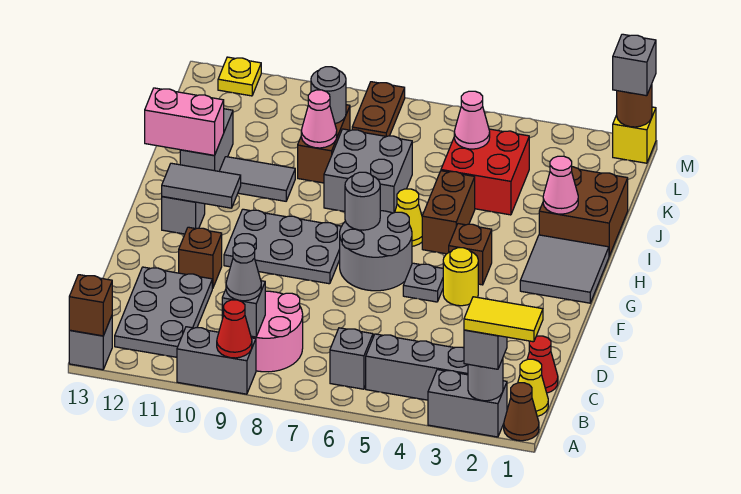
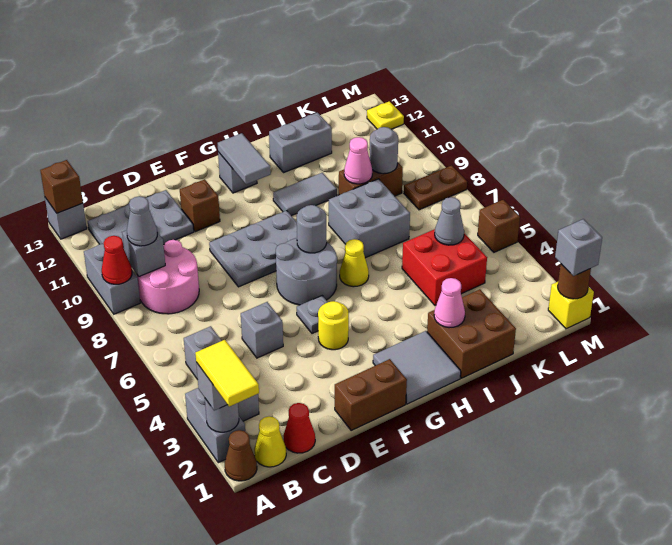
grey 1x1 brick [330,328,373,389] -> grey 1x1 brick moved to [241,302,283,358]
grey 2x3 plate [224,209,342,284] -> grey 2x3 plate turned to [209,211,297,287]
brown 1x1 brick [449,224,492,285] -> brown 1x1 brick moved to [478,200,520,252]
brown 1x2 brick [422,171,475,254] -> brown 1x2 brick moved to [335,359,407,430]
grey 1x2 tile [219,157,295,201] -> grey 1x2 tile turned to [273,173,337,216]
pink 1x2 brick [145,88,224,155] -> none
pink 1x1 cone [454,91,490,149] -> grey 1x1 cone [435,197,464,245]

